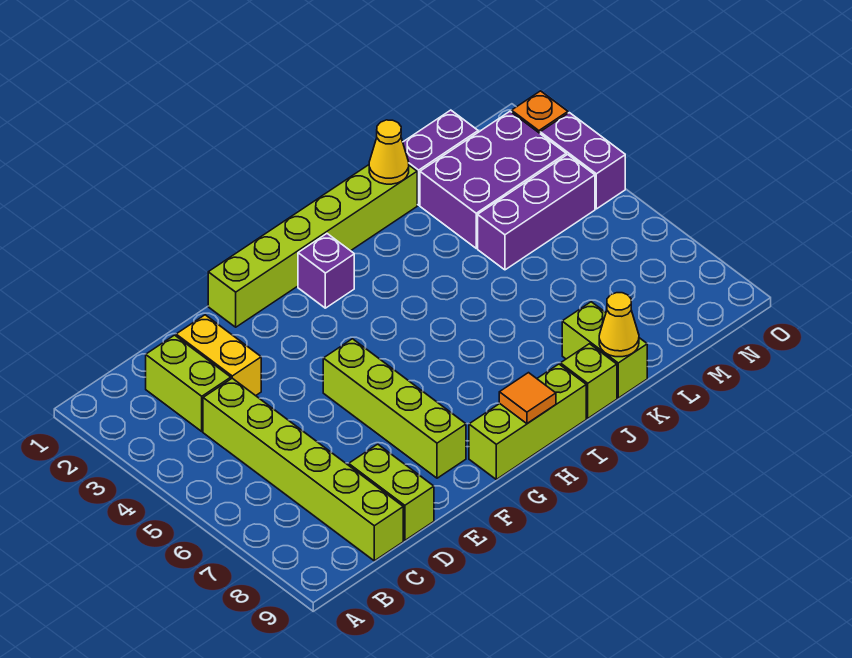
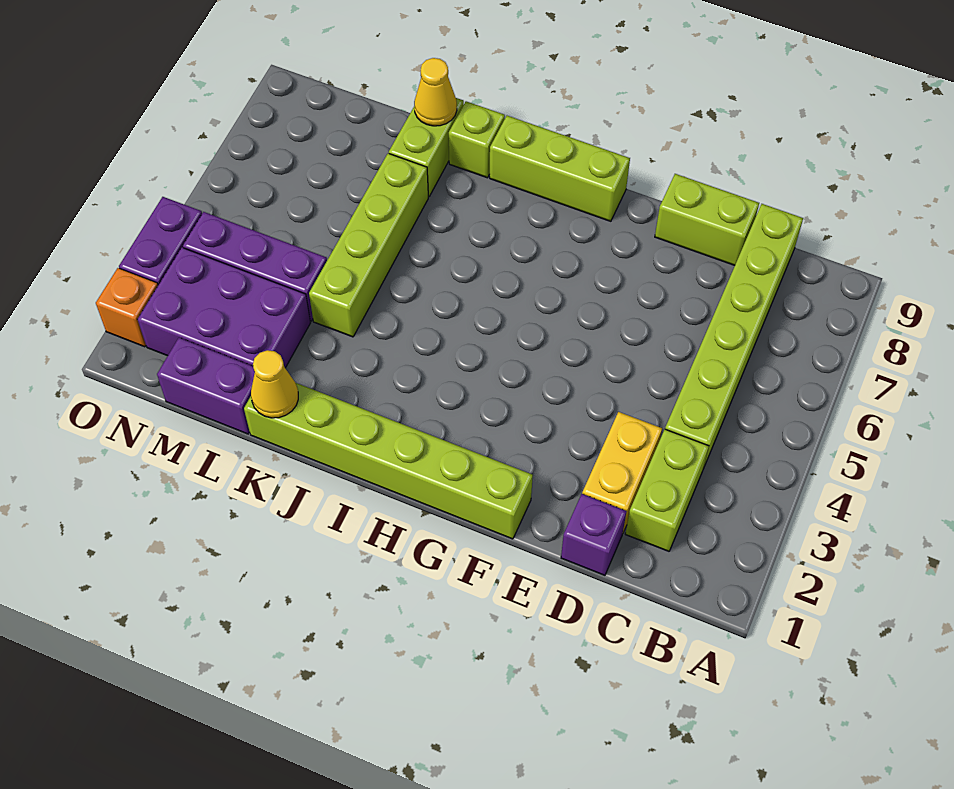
lime 1x2 brick [349,444,434,540] -> lime 1x2 brick turned to [655,174,759,265]
lime 1x4 brick [323,339,466,478] -> lime 1x4 brick moved to [309,153,428,337]
purple 1x1 brick [298,234,354,308] -> purple 1x1 brick moved to [561,494,626,575]
orange 1x1 tile [499,373,556,424] -> none

